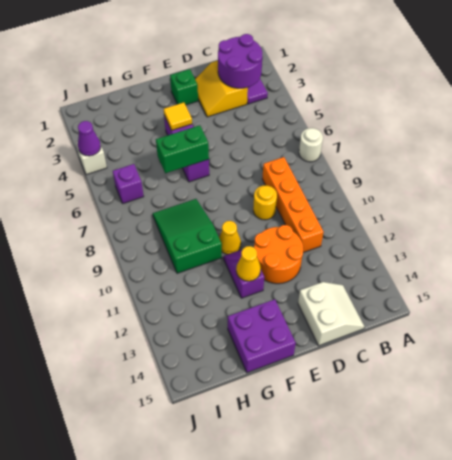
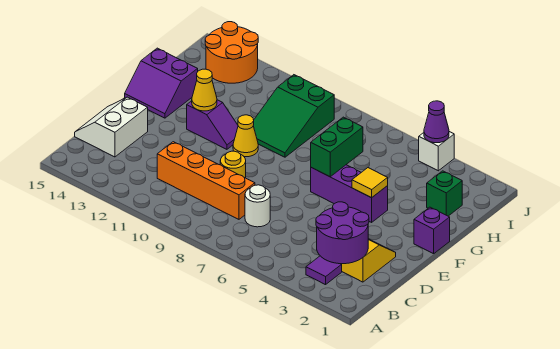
white 1x1 round brick [299,128,323,162] -> white 1x1 round brick moved to [245,185,270,227]
white 2x2 slope [298,282,364,346] -> white 2x2 slope turned to [75,97,148,157]
orange 2x2 round brick [254,225,303,284] -> orange 2x2 round brick moved to [205,22,258,83]
green 1x1 brick [170,69,198,105] -> green 1x1 brick moved to [427,171,462,216]
purple 2x2 brick [228,299,296,373] -> purple 2x2 slope [125,48,198,118]
green 2x3 slope [153,199,222,273] -> green 2x3 slope turned to [253,75,334,157]
purple 1x1 brick [113,164,144,203] -> purple 1x1 brick moved to [414,207,450,254]

